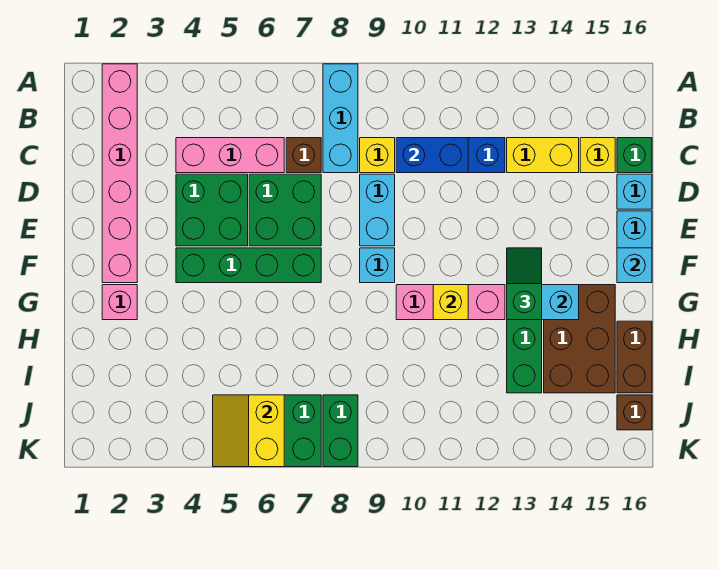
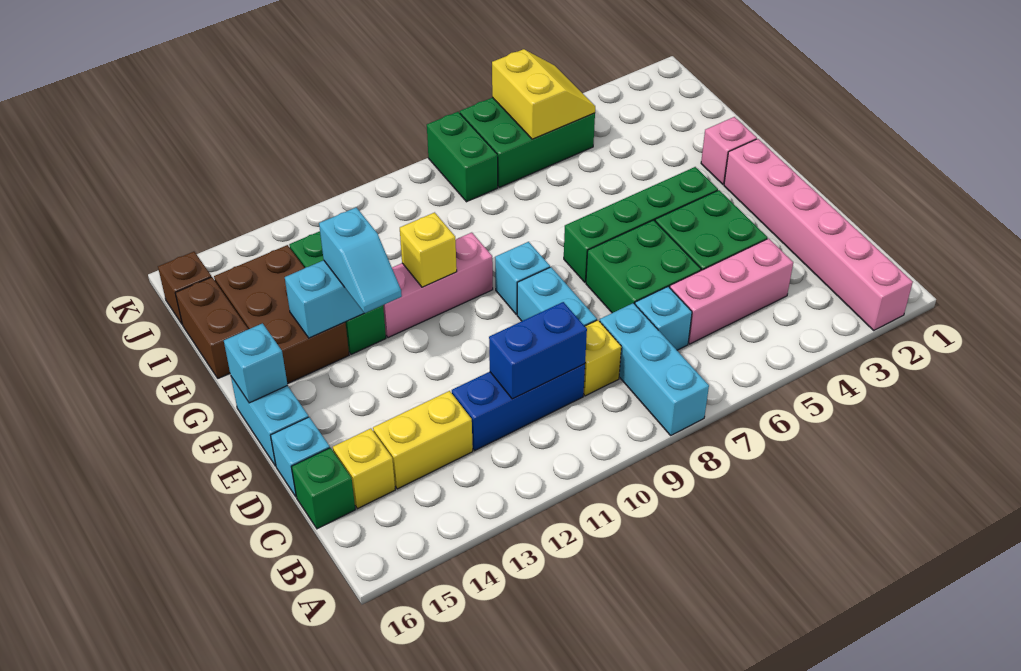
brown 1x1 brick [286,138,321,173] -> cyan 1x1 brick [635,287,692,350]
green 1x2 slope [507,248,542,320] -> cyan 1x2 slope [319,207,402,313]

